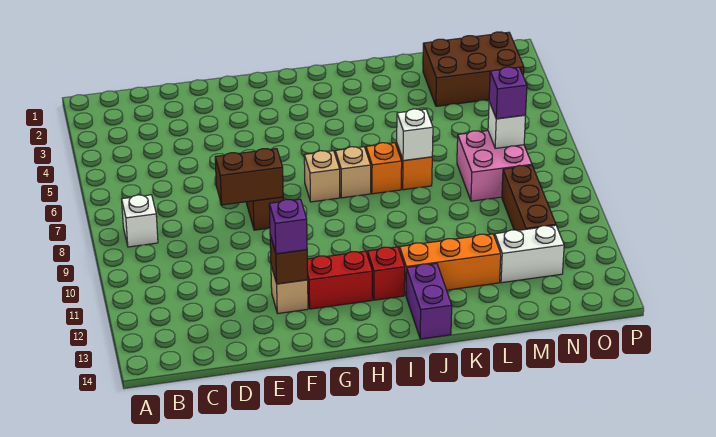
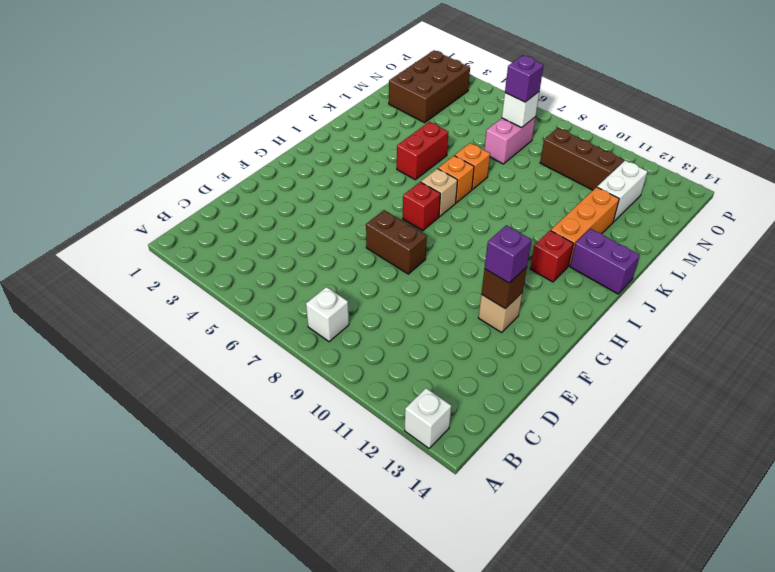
brown 1x2 brick [215,149,283,205] -> none
red 1x2 brick [307,251,372,309] -> red 1x2 brick moved to [397,122,448,180]
tan 1x1 brick [304,151,340,202] -> red 1x1 brick [403,182,440,231]
white 1x1 brick [397,109,433,161] -> white 1x1 brick moved to [405,388,451,448]
pink 2x2 brick [457,131,532,201] -> pink 1x2 brick [484,117,535,164]

